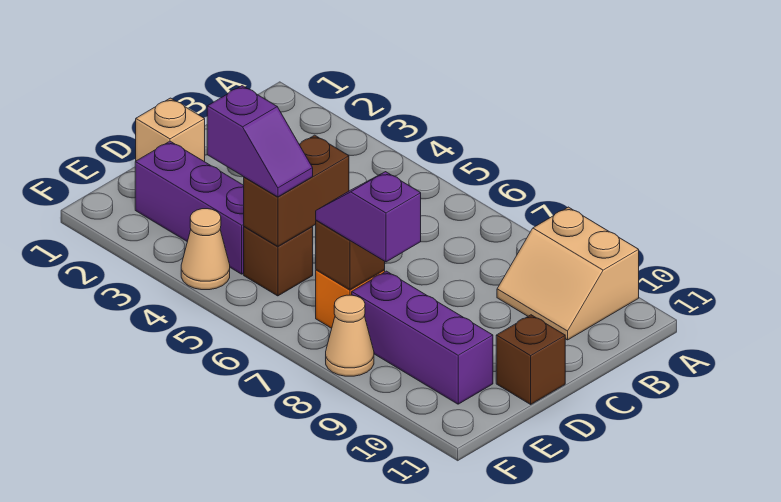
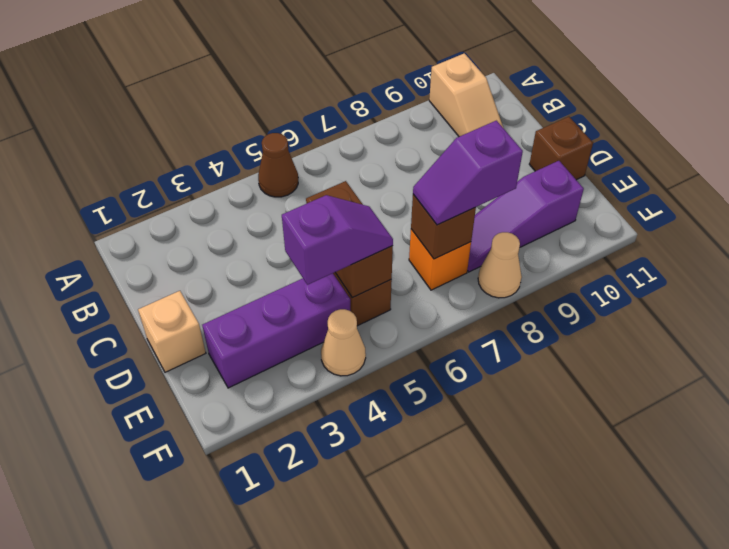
none -> brown 1x1 cone [258,133,298,197]
tan 2x2 slope [497,207,639,340] -> tan 1x2 slope [429,53,503,137]
purple 1x3 brick [352,271,493,404] -> purple 1x3 slope [467,161,584,272]

